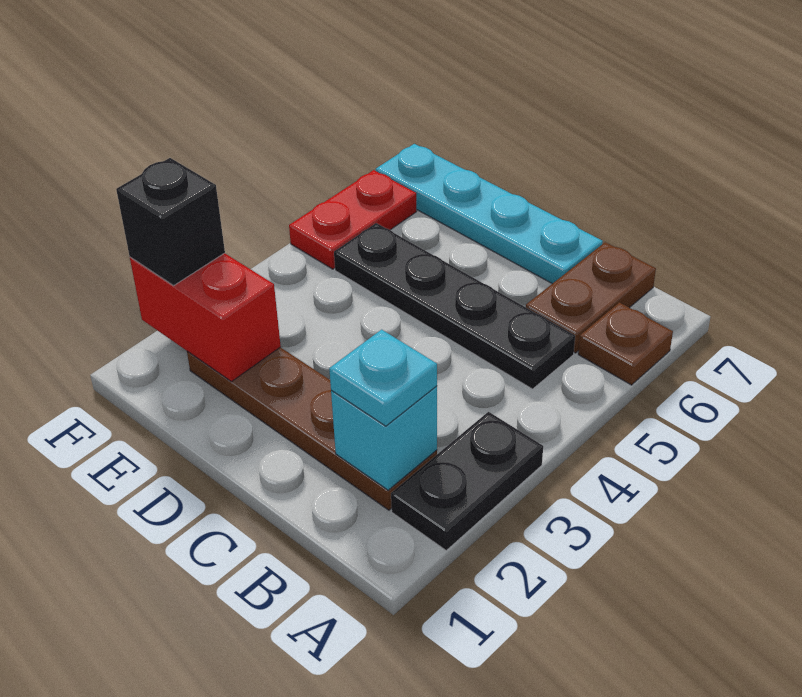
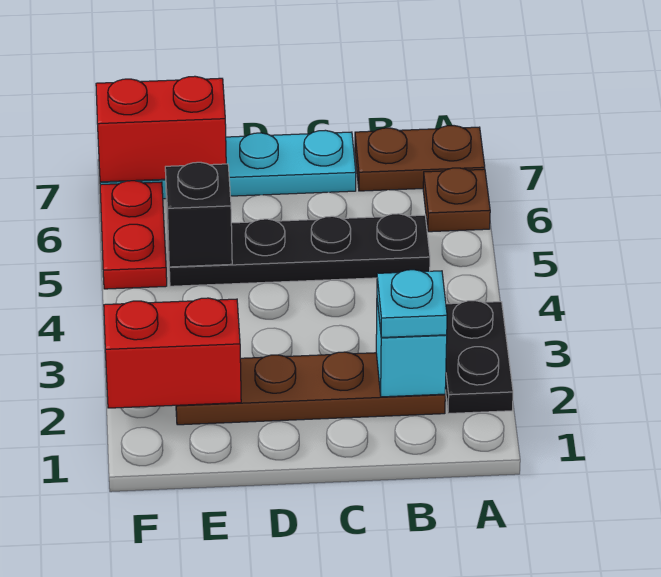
brown 1x2 plate [526,242,656,353] -> brown 1x2 plate turned to [355,126,485,191]
none -> red 1x2 brick [96,76,226,182]
black 1x1 brick [116,158,225,286] -> black 1x1 brick moved to [165,162,232,267]

